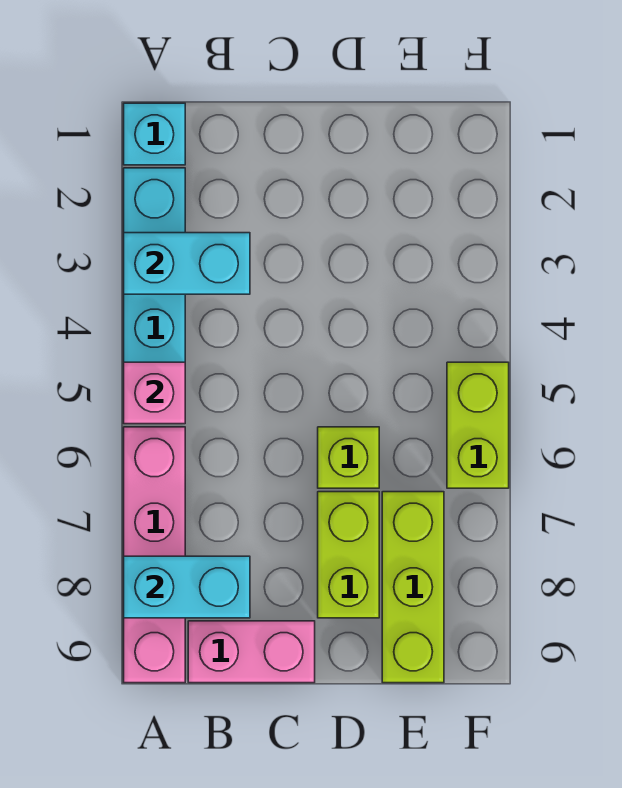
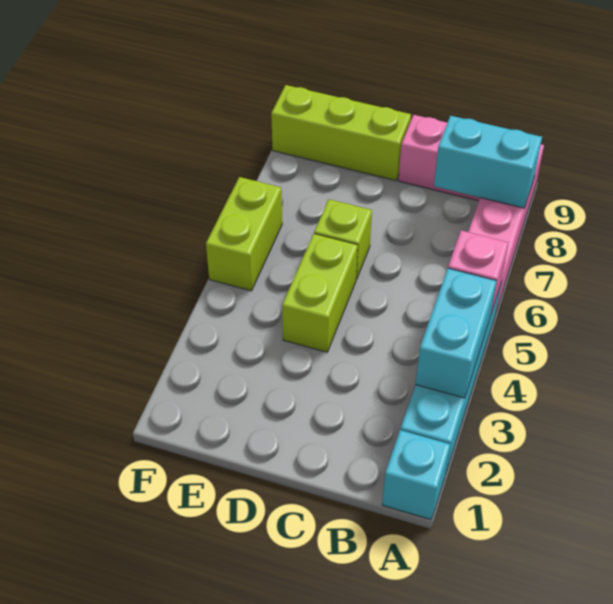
cyan 1x2 brick [124,233,250,294] -> cyan 1x2 brick turned to [416,268,497,398]
lime 1x2 brick [318,492,379,618] -> lime 1x2 brick moved to [282,234,358,352]
lime 1x3 brick [382,492,444,683] -> lime 1x3 brick turned to [271,85,411,181]

